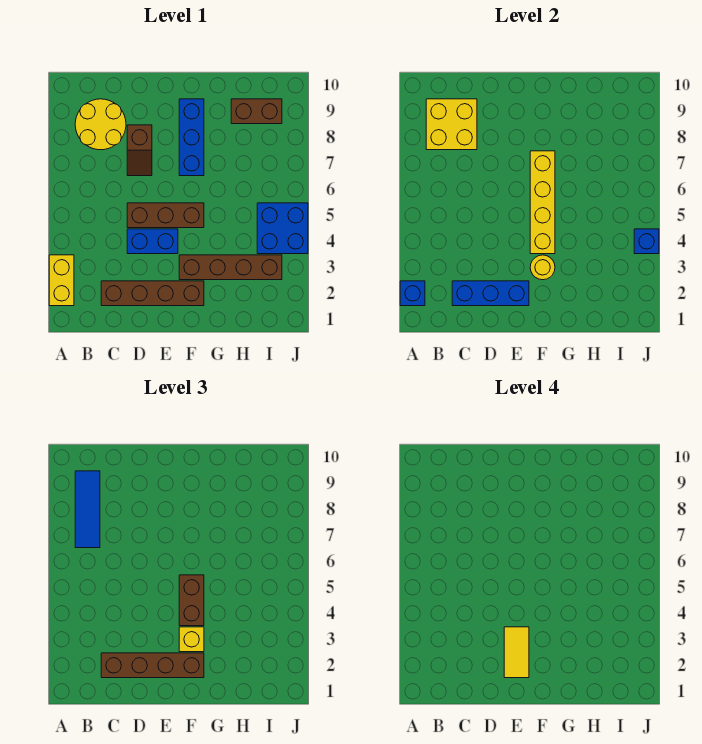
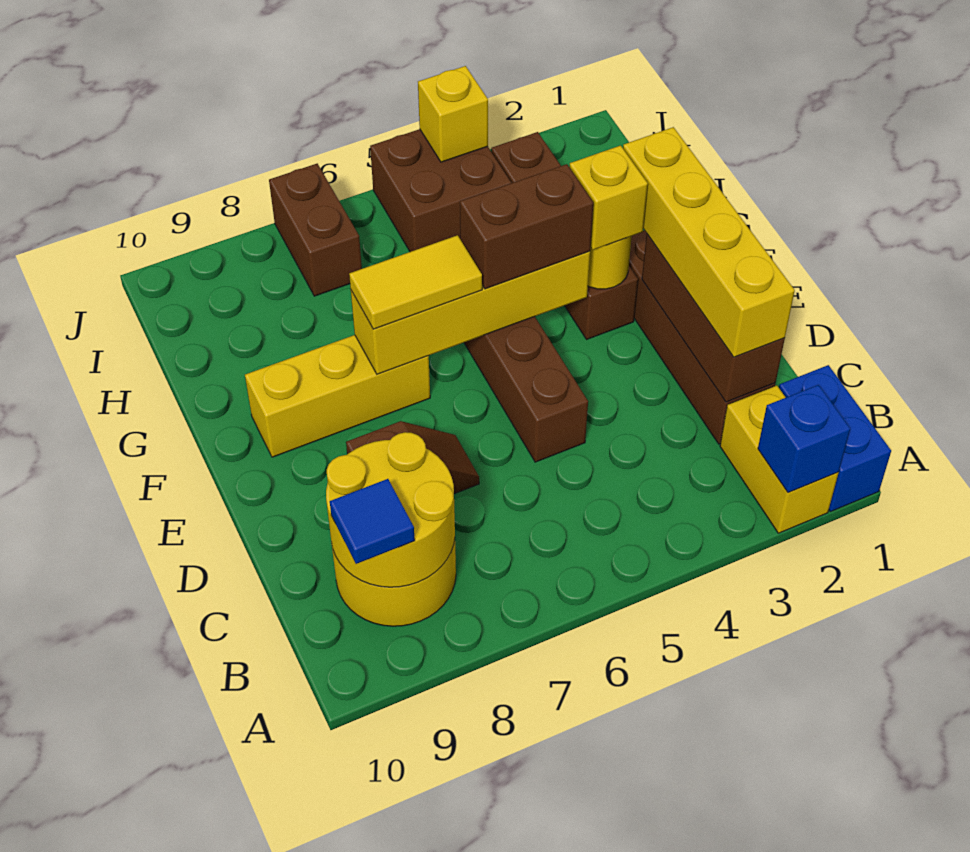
yellow 1x2 brick [49,255,74,306] -> yellow 1x2 brick turned to [720,385,839,533]
blue 1x3 tile [75,471,100,548] -> blue 1x1 tile [330,479,415,564]
yellow 2x2 brick [426,99,477,150] -> yellow 2x2 round brick [326,432,455,587]
blue 1x3 brick [452,281,529,306] -> brown 1x3 brick [642,234,785,402]
brown 1x4 brick [101,653,204,678] -> yellow 1x4 brick [623,127,795,357]
blue 1x2 brick [127,229,178,254] -> blue 1x2 brick moved to [779,365,891,512]
yellow 1x2 tile [504,627,529,678] -> yellow 1x2 tile moved to [349,235,482,329]
blue 1x3 brick [179,99,204,176] -> yellow 1x3 brick [245,335,430,457]
brown 1x2 brick [231,99,282,124] -> brown 1x2 brick moved to [269,164,362,296]
blue 2x2 brick [257,203,308,254] -> brown 2x2 brick [370,129,511,252]
blue 1x1 brick [634,229,659,254] -> yellow 1x1 brick [418,66,488,162]

